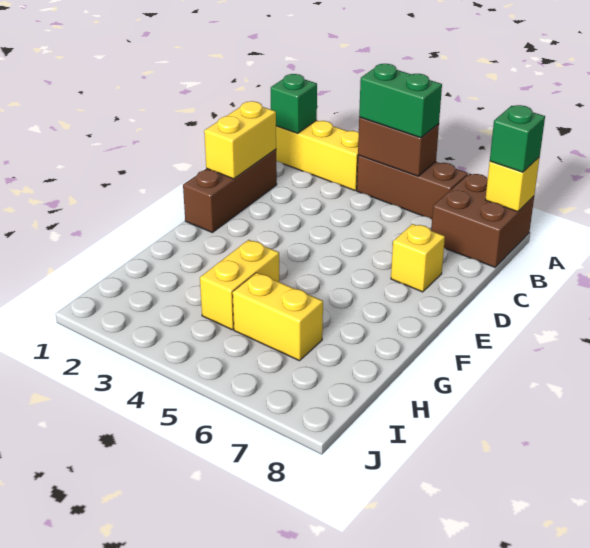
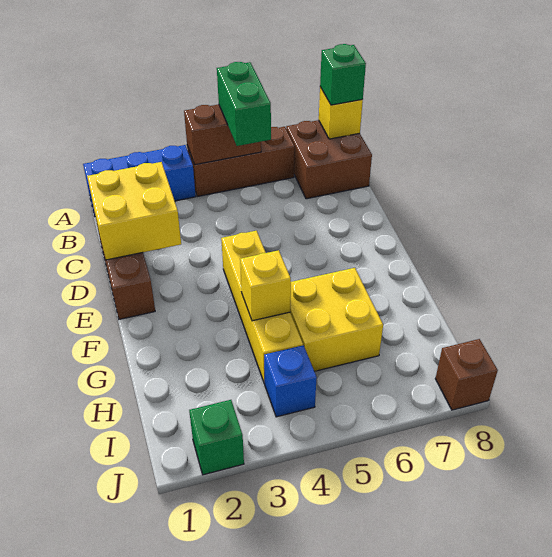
yellow 1x3 brick [276,120,359,190] -> blue 1x3 brick [83,145,196,216]
green 1x1 brick [271,74,317,133] -> green 1x1 brick moved to [189,400,244,475]
green 1x2 brick [359,64,442,138] -> green 1x2 brick turned to [217,62,271,146]
yellow 1x2 brick [204,101,276,179] -> yellow 2x2 brick [87,162,181,260]
yellow 1x1 brick [391,224,445,292] -> yellow 1x1 brick moved to [240,250,291,321]
yellow 1x2 brick [200,240,279,330] -> yellow 1x4 brick [221,231,303,383]
yellow 1x2 brick [233,273,323,361] -> yellow 2x2 brick [290,268,383,371]
none -> blue 1x1 brick [264,345,317,417]
none -> brown 1x1 brick [435,339,498,410]

